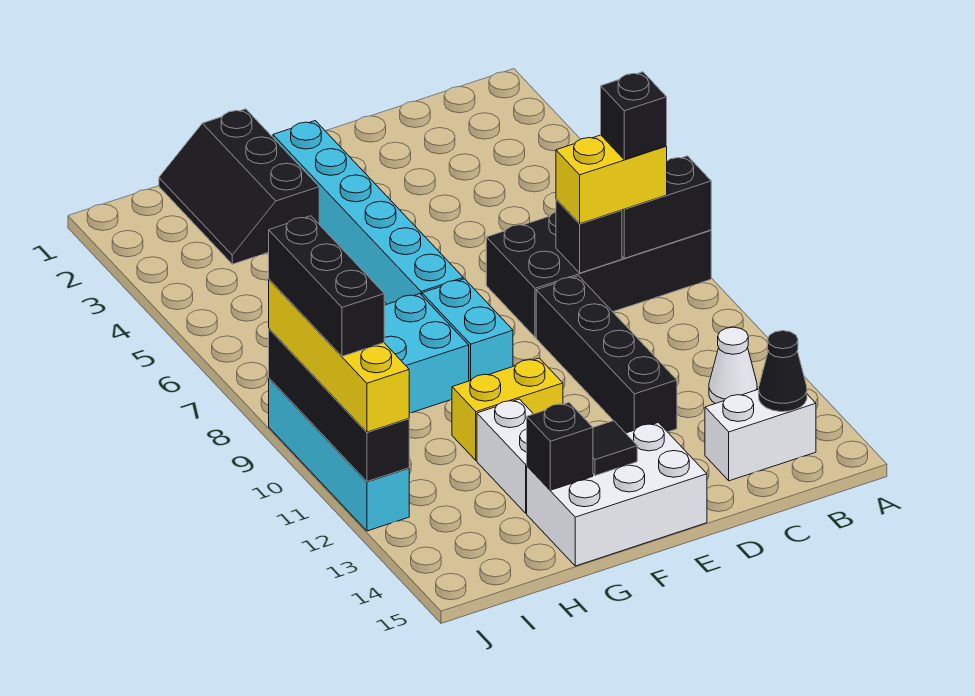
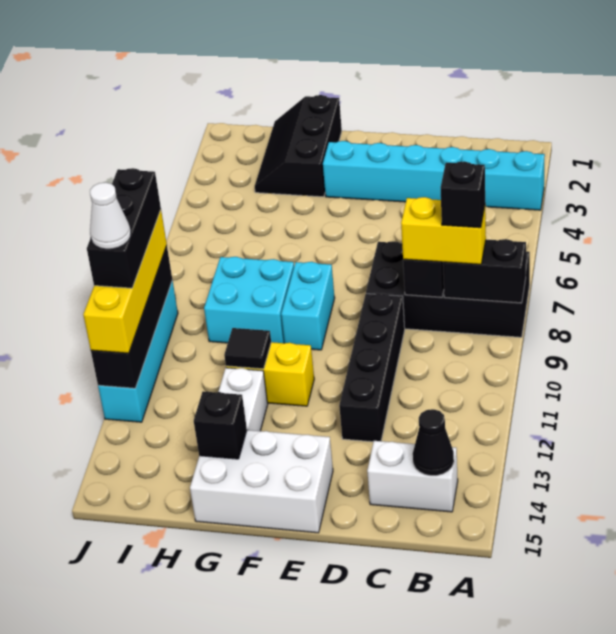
white 1x1 cone [709,327,757,404] -> white 1x1 cone moved to [90,182,131,249]
cyan 1x6 brick [273,121,463,304] -> cyan 1x6 brick turned to [323,141,545,210]
black 1x1 tile [593,421,637,476] -> black 1x1 tile moved to [224,328,271,369]

